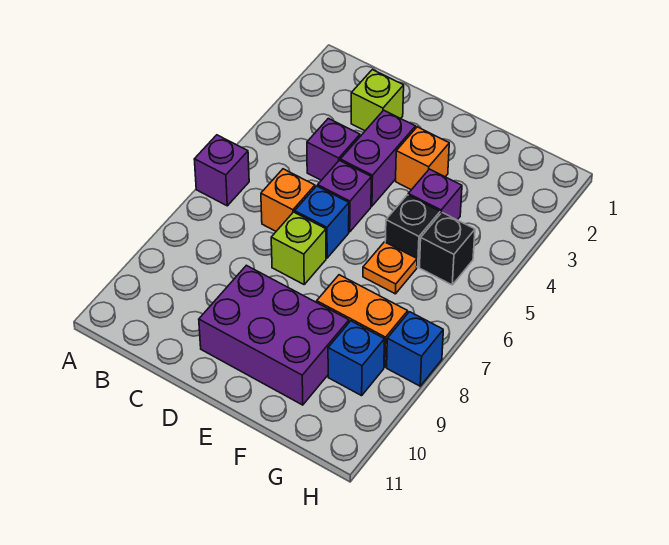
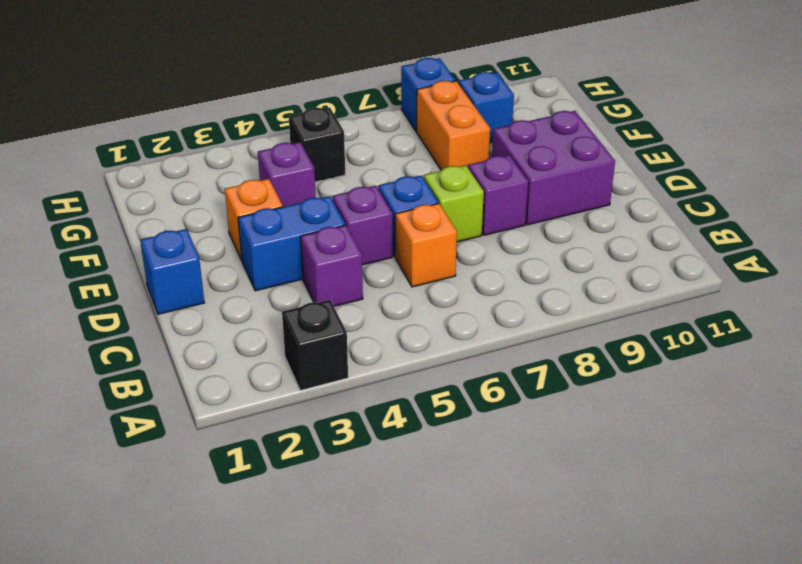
purple 1x1 brick [194,135,249,206] -> purple 1x1 brick moved to [468,155,528,235]
lime 1x1 brick [351,70,404,131] -> none
none -> blue 1x1 brick [140,229,205,314]
purple 1x2 brick [340,110,416,206] -> blue 1x2 brick [238,196,345,291]
purple 2x3 brick [199,265,349,405] -> purple 2x2 brick [492,111,615,225]
black 1x1 brick [385,195,440,267] -> black 1x1 brick moved to [282,300,348,390]
orange 1x1 plate [363,242,417,294] -> none

